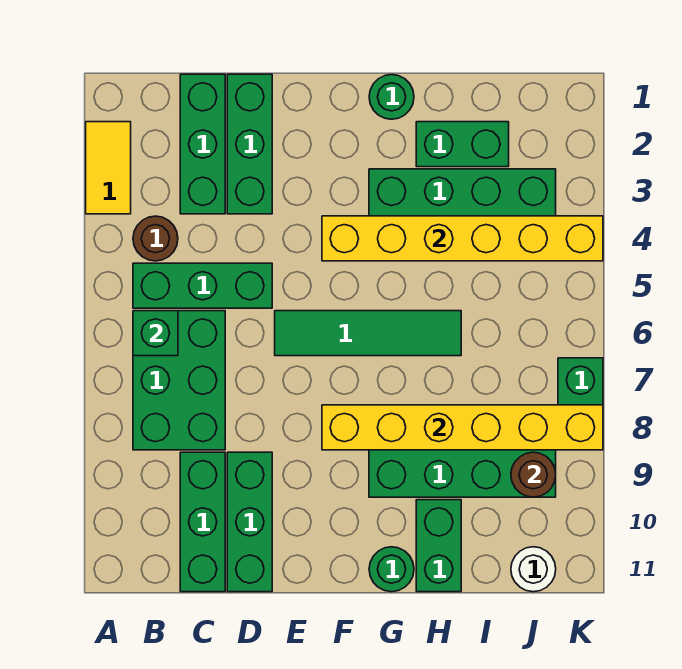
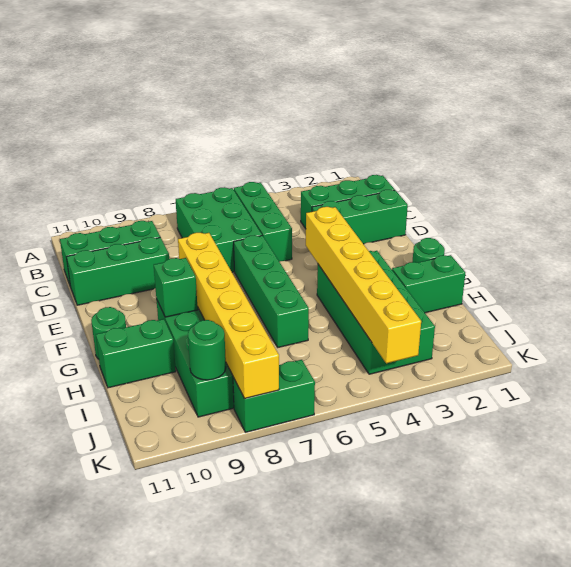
yellow 1x2 tile [86,122,131,214] -> none
brown 1x1 round brick [133,216,178,261] -> none
green 2x3 brick [133,311,225,450] -> green 2x3 brick turned to [176,187,262,272]
green 1x1 brick [133,311,178,356] -> green 1x1 brick moved to [154,258,198,317]
green 1x4 tile [275,311,461,356] -> green 1x4 brick [234,235,309,347]
green 1x2 brick [416,122,509,167] -> green 1x2 brick turned to [392,255,465,313]
brown 1x1 round brick [511,452,556,497] -> green 1x1 round brick [188,320,226,380]
white 1x1 round brick [511,547,556,592] -> none

